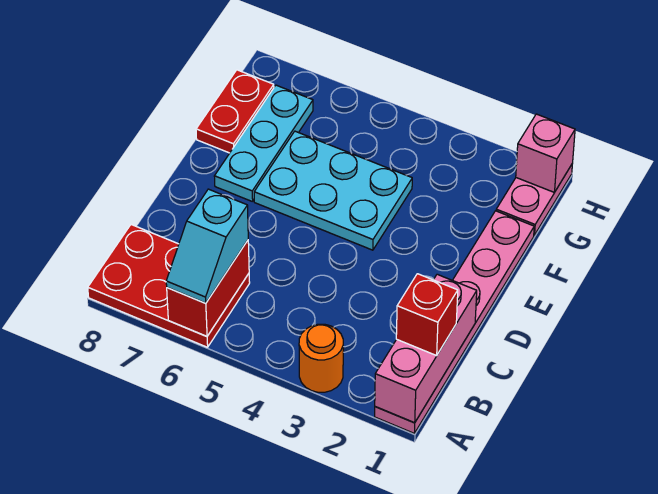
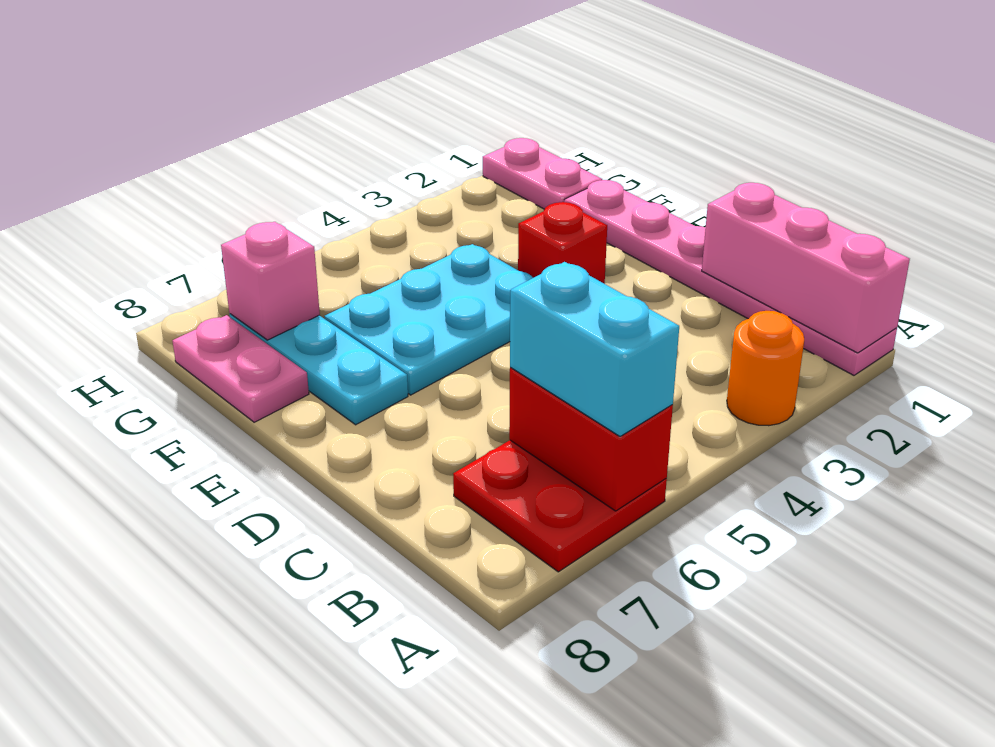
red 2x3 plate [88,225,250,347] -> red 2x2 plate [453,440,667,572]
cyan 1x2 slope [166,189,248,303] -> cyan 1x2 brick [510,262,679,437]
red 1x1 brick [396,274,458,356] -> red 1x1 brick moved to [518,202,607,284]
red 1x2 plate [196,70,274,153] -> pink 1x2 plate [173,315,309,422]
pink 1x1 brick [516,114,575,192] -> pink 1x1 brick moved to [221,222,320,340]

